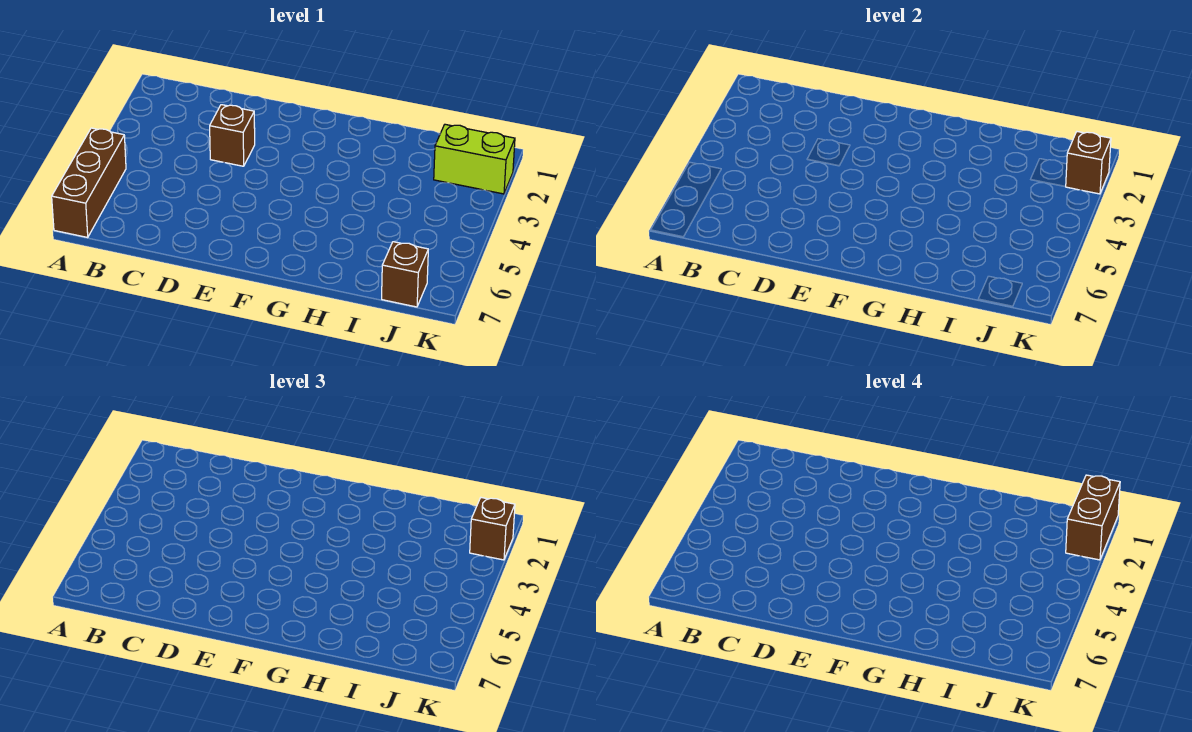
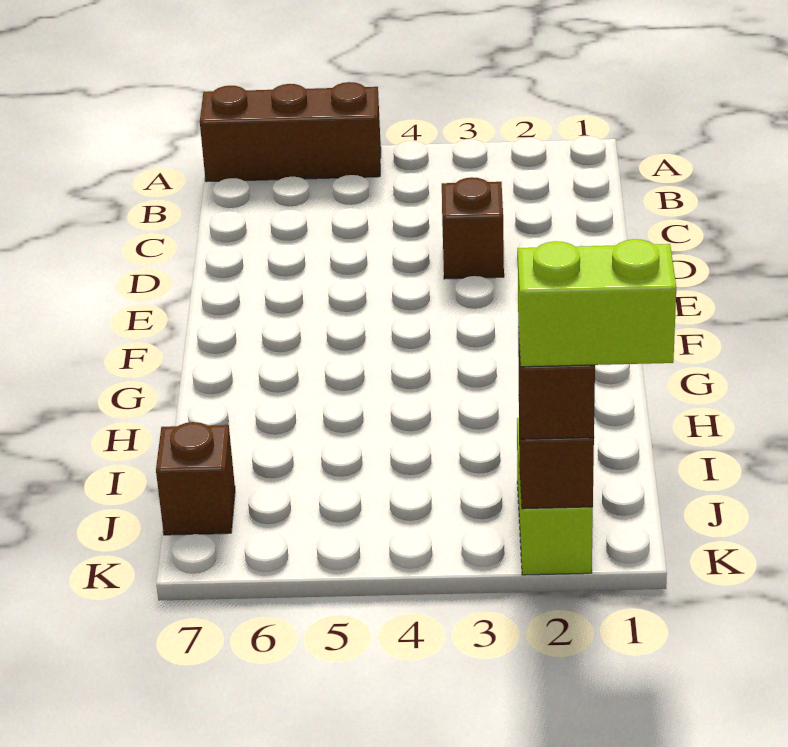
brown 1x2 brick [1066,475,1120,560] -> lime 1x2 brick [517,239,676,367]

